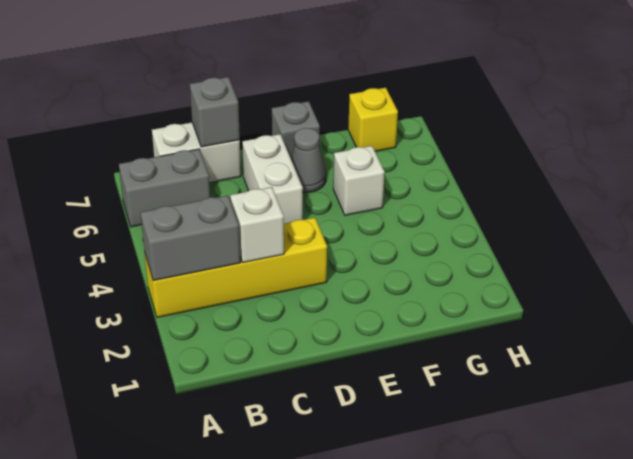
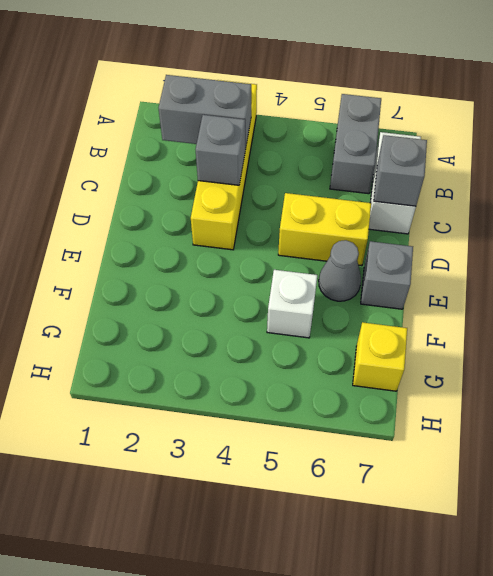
grey 1x2 brick [141,195,240,280] -> grey 1x2 brick turned to [158,75,251,149]
white 1x1 brick [230,187,284,263] -> grey 1x1 brick [196,115,245,185]
white 1x2 brick [242,134,303,224] -> yellow 1x2 brick [278,193,371,266]

